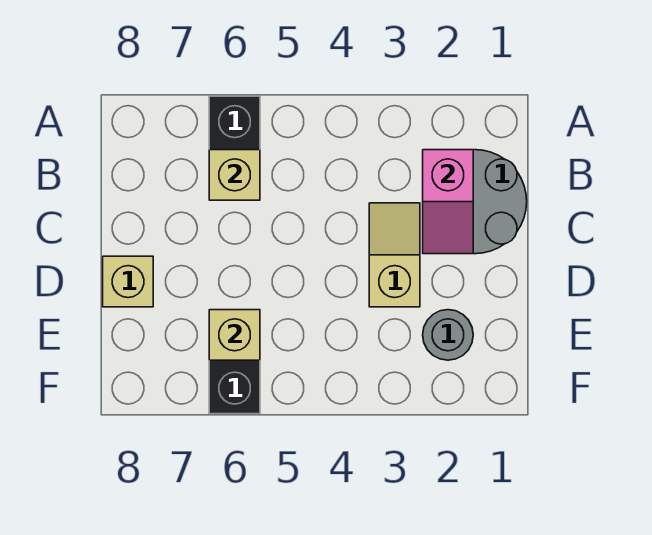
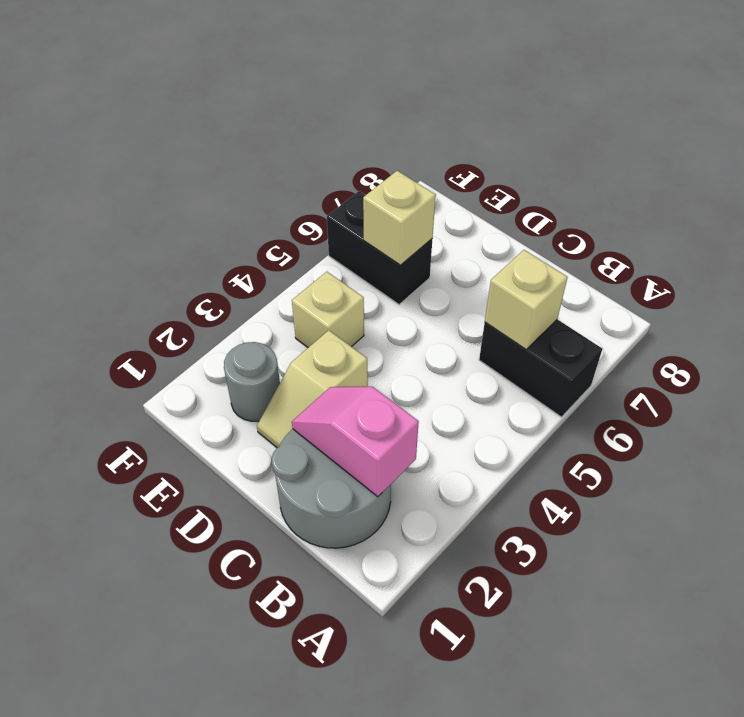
tan 1x2 slope [369,203,420,307] -> tan 1x2 slope turned to [257,330,368,448]
tan 1x1 brick [103,256,153,307] -> tan 1x1 brick moved to [292,272,364,347]

